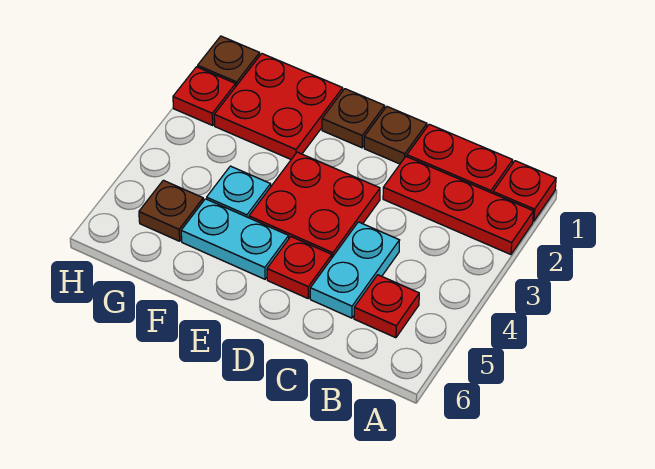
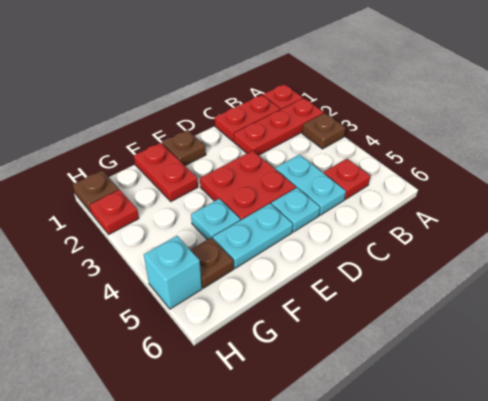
brown 1x1 plate [364,107,427,164] -> brown 1x1 plate moved to [302,113,346,149]
red 1x1 plate [267,237,332,298] -> cyan 1x1 plate [271,188,320,232]
red 2x2 plate [214,54,343,159] -> red 1x2 plate [134,143,198,201]
none -> cyan 1x1 brick [144,236,202,309]

